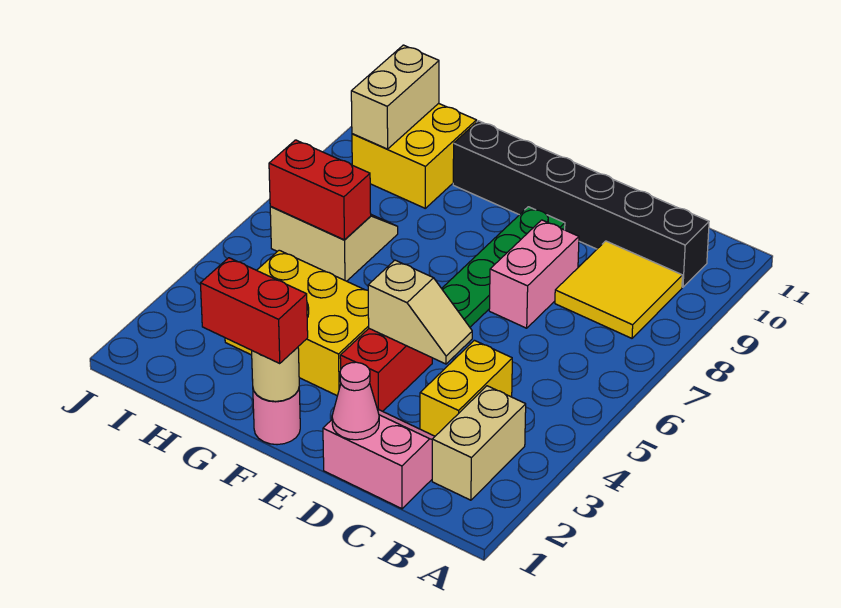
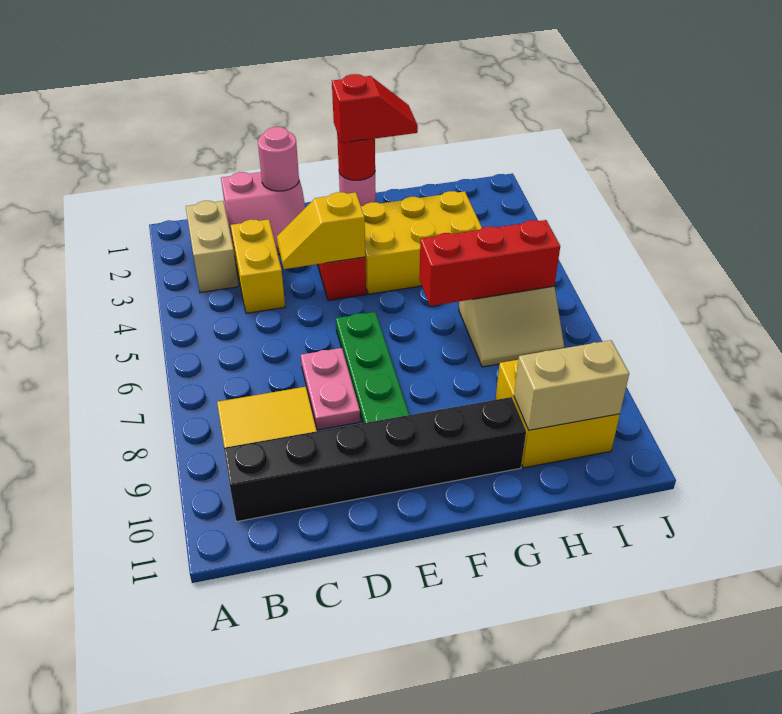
pink 1x1 cone [332,362,379,440] -> pink 1x1 round brick [258,127,299,191]
tan 1x2 slope [368,260,472,364] -> yellow 1x2 slope [277,192,365,269]
pink 1x2 brick [489,220,579,328] -> pink 1x2 plate [301,348,360,430]
tan 1x1 round brick [252,347,299,401] -> red 1x1 round brick [337,134,375,180]
red 1x2 brick [201,258,308,364] -> red 1x2 slope [332,74,418,143]
red 1x2 brick [269,140,371,240] -> red 1x3 brick [419,220,560,306]
tan 1x2 brick [351,45,439,149] -> tan 1x2 brick turned to [514,340,629,430]

